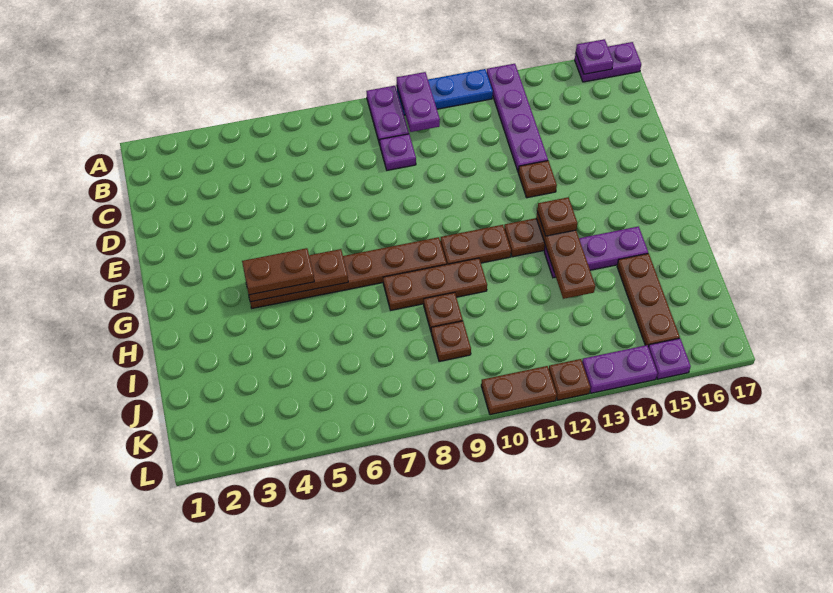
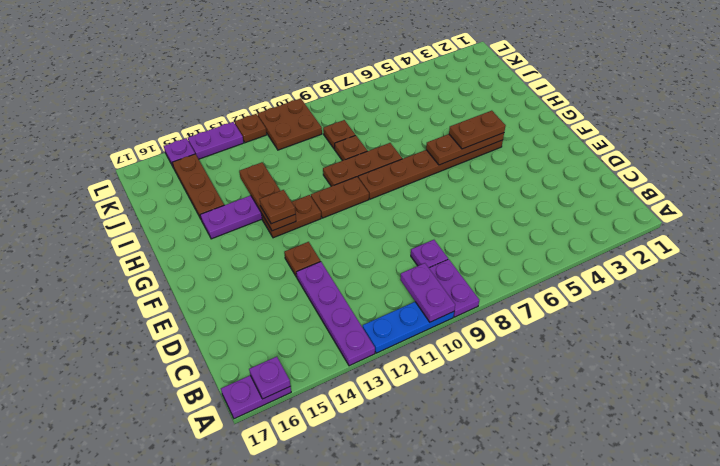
brown 1x2 plate [481,366,557,415] -> brown 2x2 plate [258,98,322,150]

